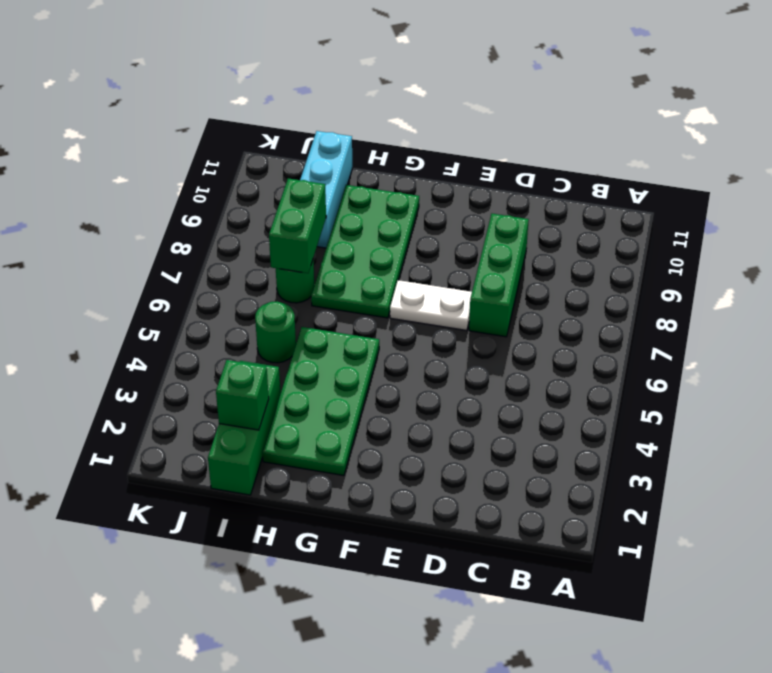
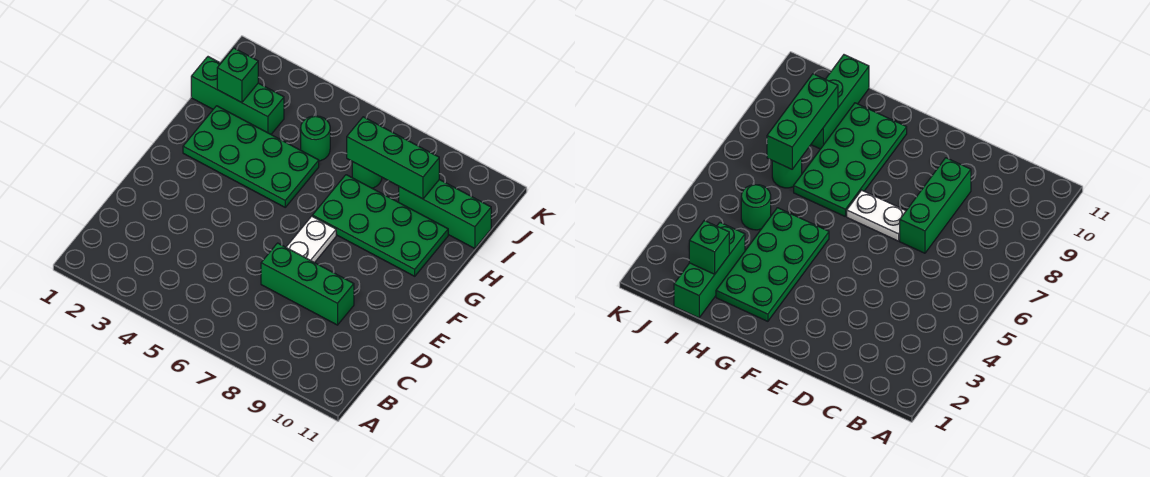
green 1x2 brick [269,178,326,273] -> green 1x3 brick [347,117,439,199]
cyan 1x3 brick [300,131,353,248] -> green 1x3 brick [399,180,491,249]

